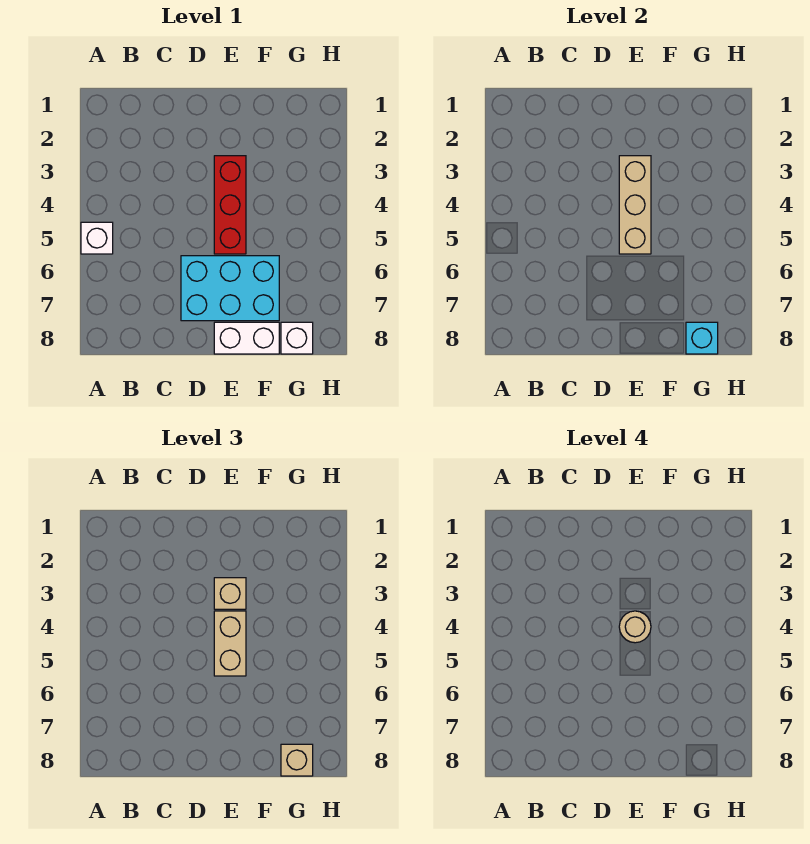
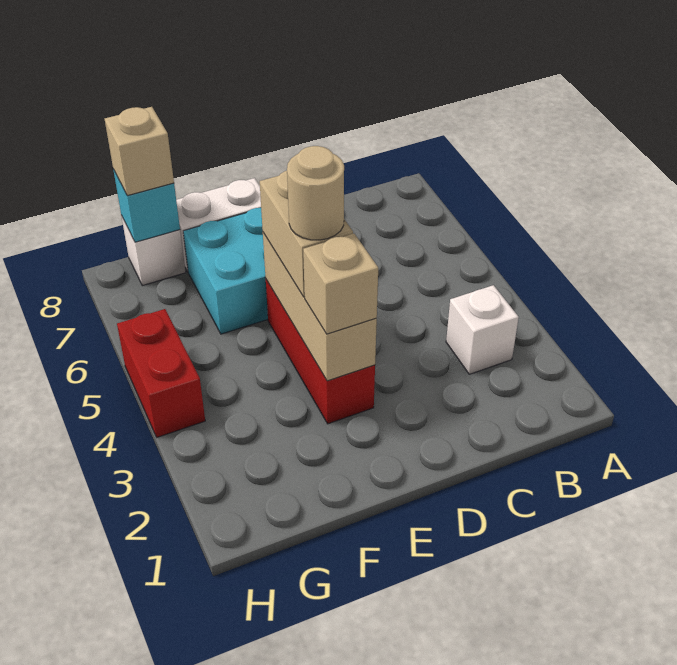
white 1x1 brick [81,222,113,254] -> white 1x1 brick moved to [446,285,519,374]
none -> red 1x2 brick [117,309,205,437]

